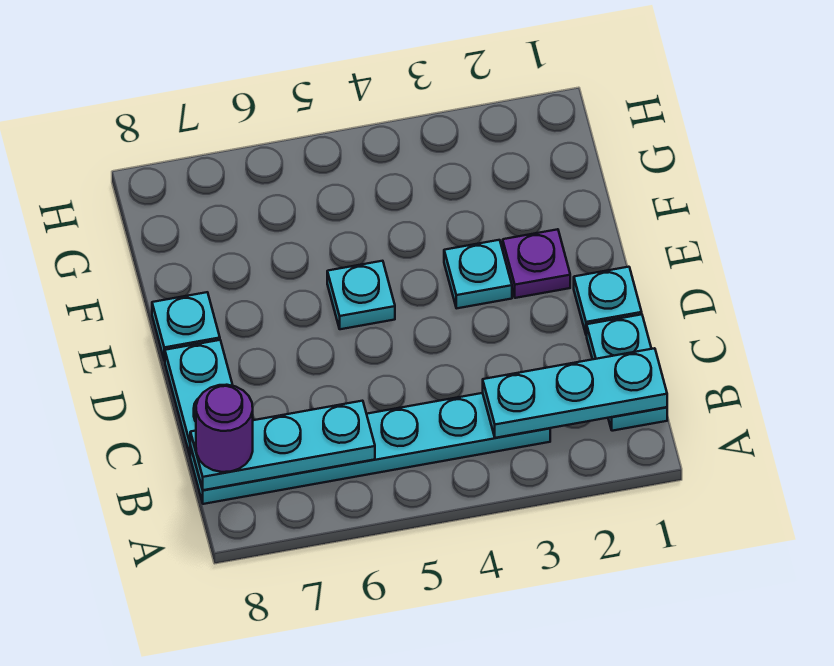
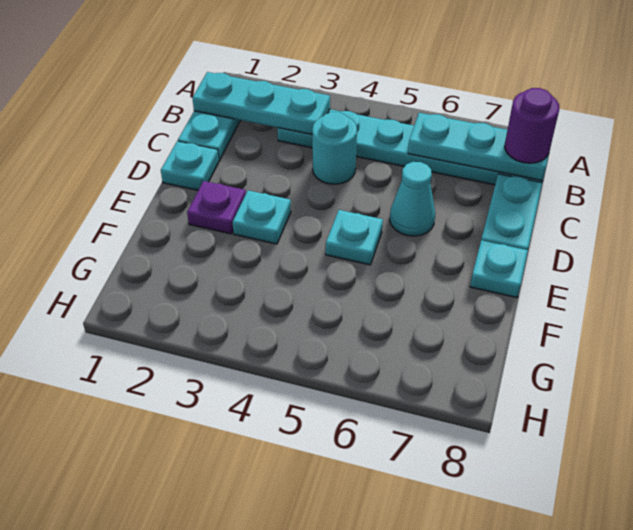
none -> cyan 1x1 round brick [312,112,357,184]
none -> cyan 1x1 cone [390,162,435,236]

